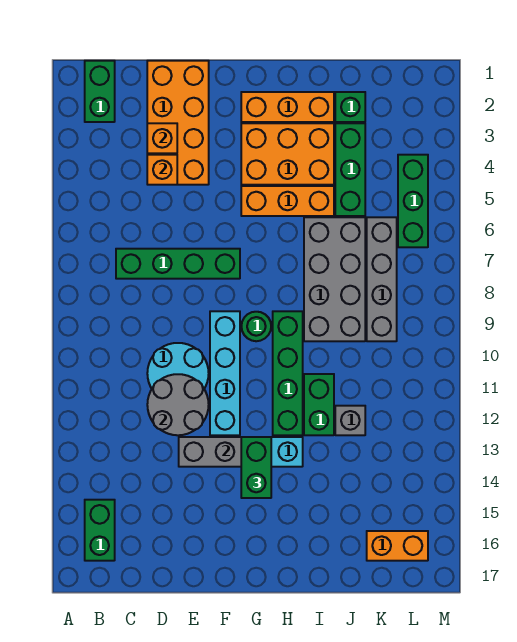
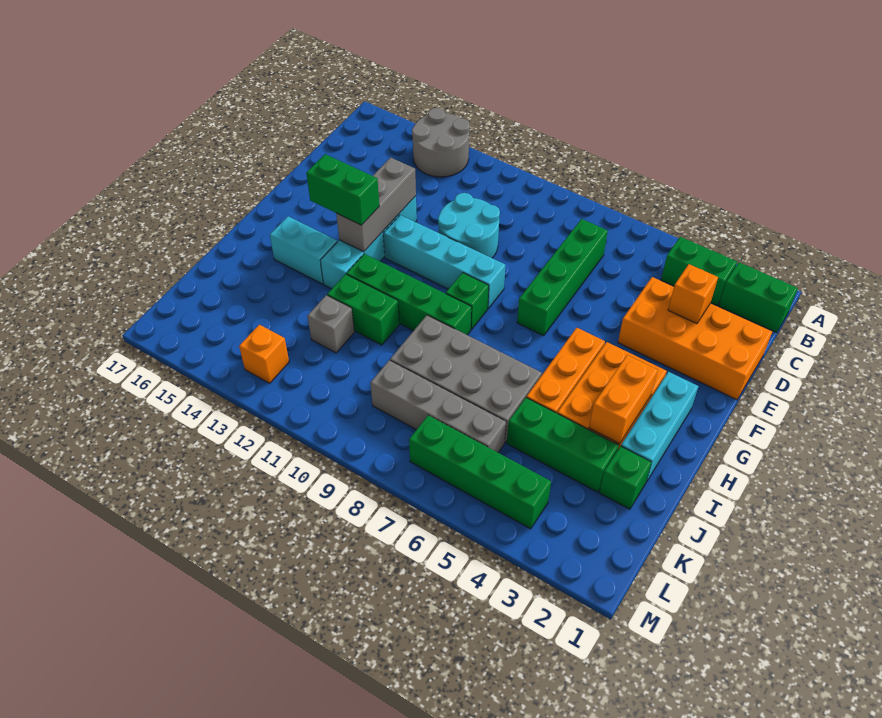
green 1x2 brick [85,500,115,561] -> green 1x2 brick moved to [661,237,737,306]
orange 1x1 brick [147,155,177,185] -> orange 1x1 brick moved to [239,325,289,383]
grey 2x2 round brick [147,374,209,435] -> grey 2x2 round brick moved to [412,108,470,177]
orange 1x3 brick [241,92,334,122] -> cyan 1x3 brick [621,372,698,482]
green 1x1 round brick [241,312,271,341] -> green 1x1 brick [446,273,489,330]
none -> cyan 1x2 brick [270,216,337,284]
orange 1x2 brick [367,531,428,561] -> orange 1x2 brick moved to [589,355,658,444]
green 1x3 brick [398,155,428,247] -> green 1x4 brick [409,415,551,529]

